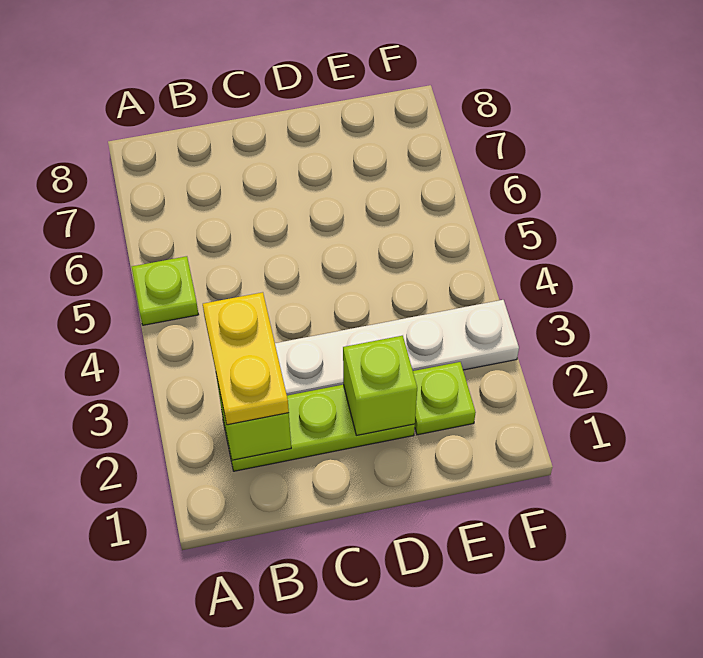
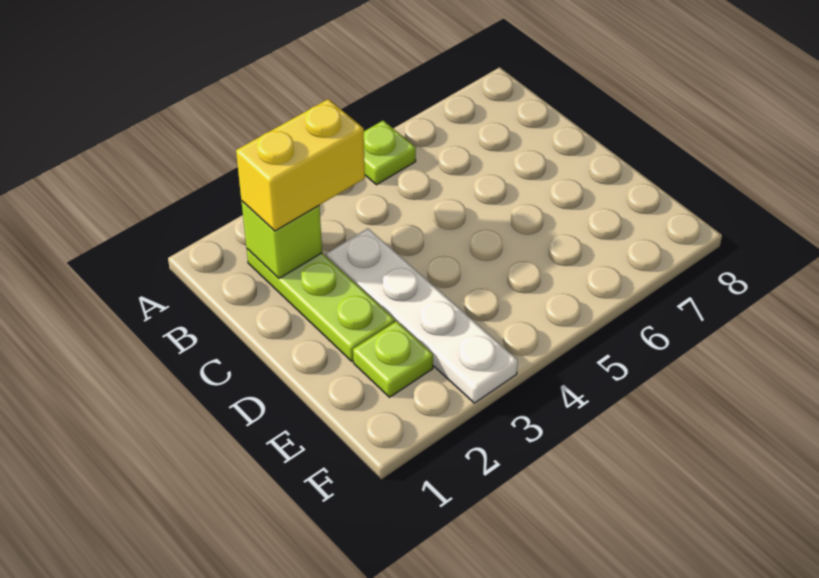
yellow 1x2 plate [203,292,289,425] -> yellow 1x2 brick [236,99,365,231]
lime 1x1 brick [343,336,417,435] -> none

